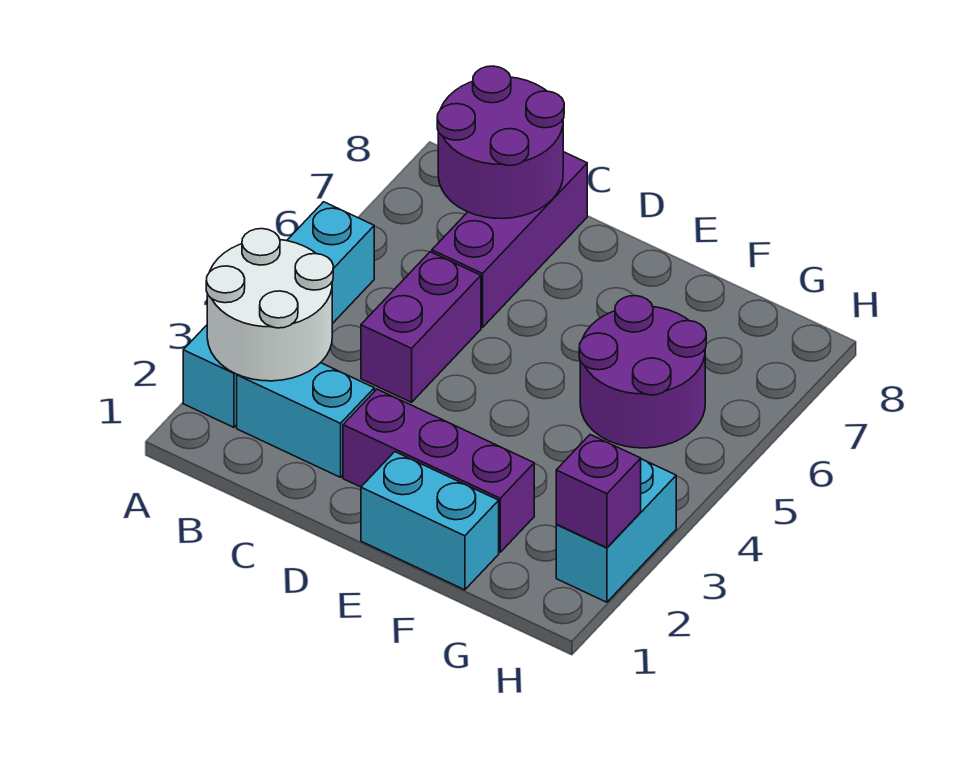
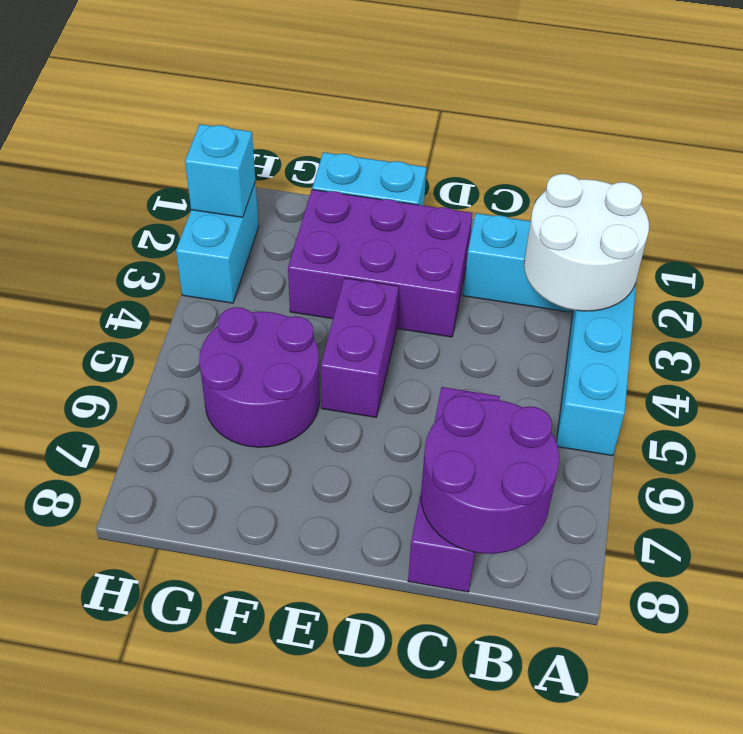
purple 1x2 brick [361,252,481,402] -> purple 1x2 brick moved to [321,278,399,417]
purple 1x3 brick [343,389,534,552] -> purple 2x3 brick [288,190,473,337]
purple 1x1 brick [556,435,641,548] -> cyan 1x1 brick [185,124,255,217]

